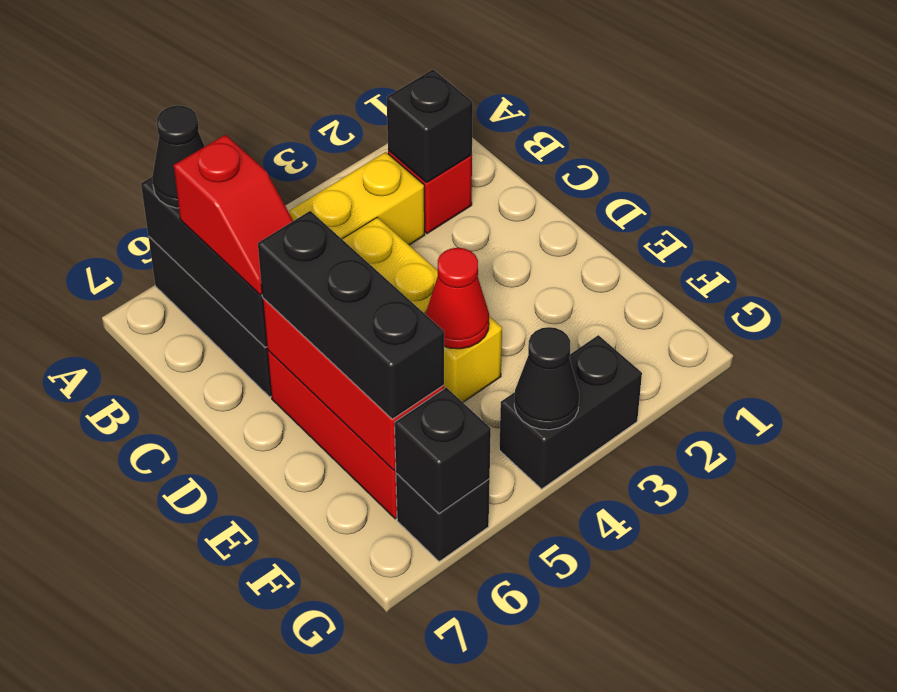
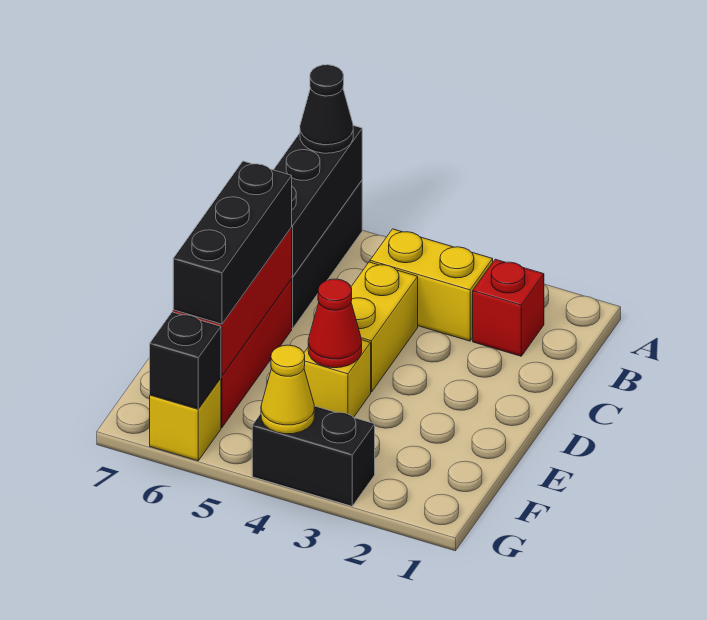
black 1x1 brick [387,69,473,183] -> none
red 1x2 slope [174,135,293,295] -> none
black 1x1 cone [514,327,579,430] -> yellow 1x1 cone [261,345,314,434]
black 1x1 brick [396,473,490,561] -> yellow 1x1 brick [150,378,221,461]

